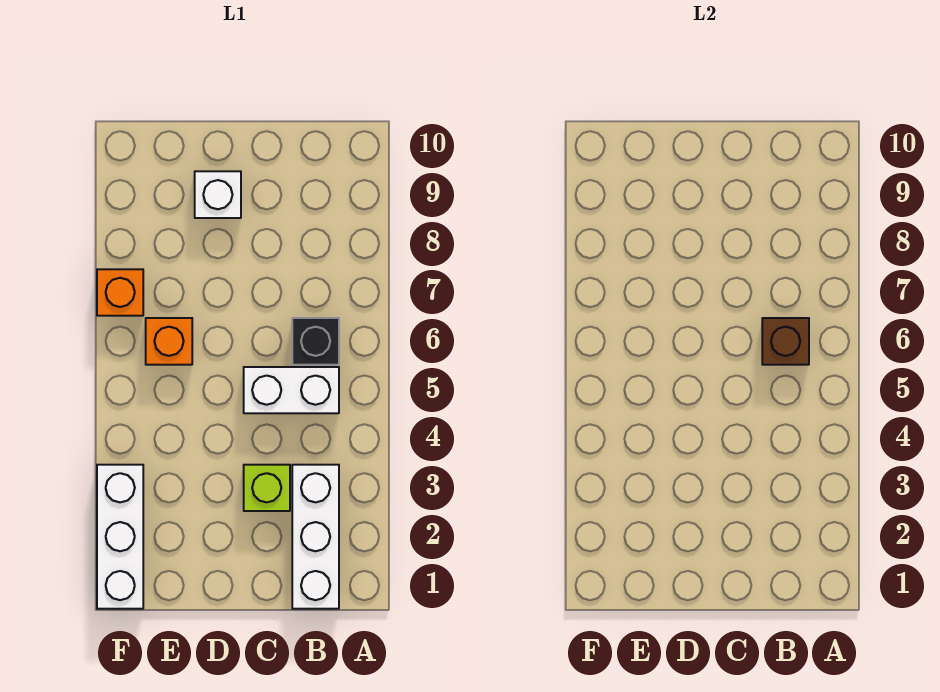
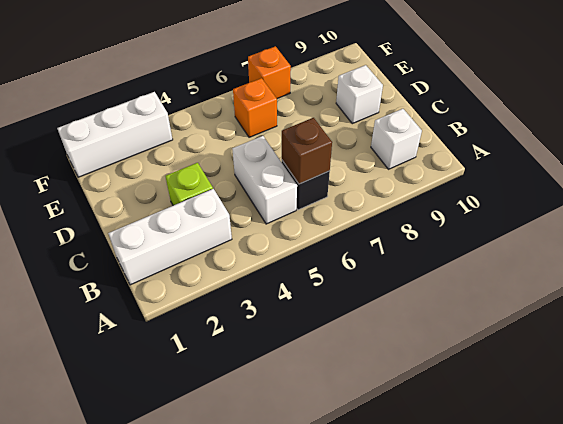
none -> white 1x1 brick [371,109,422,169]

